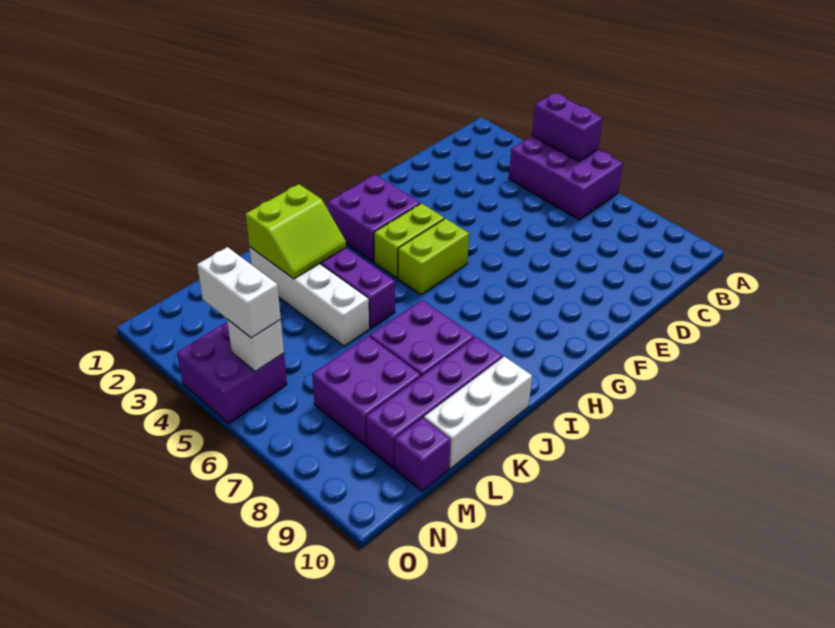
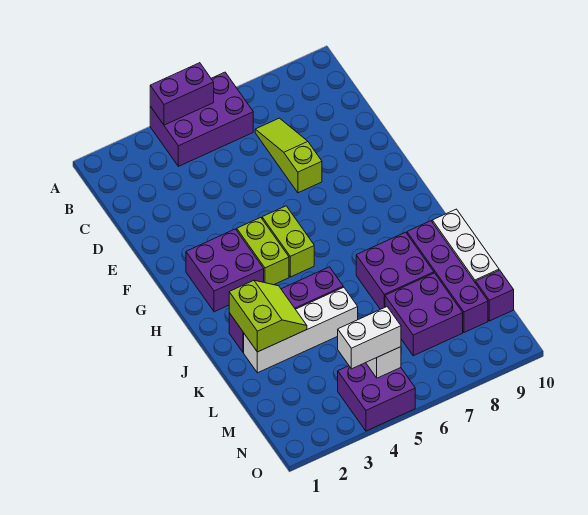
none -> lime 1x3 slope [255,118,322,193]

